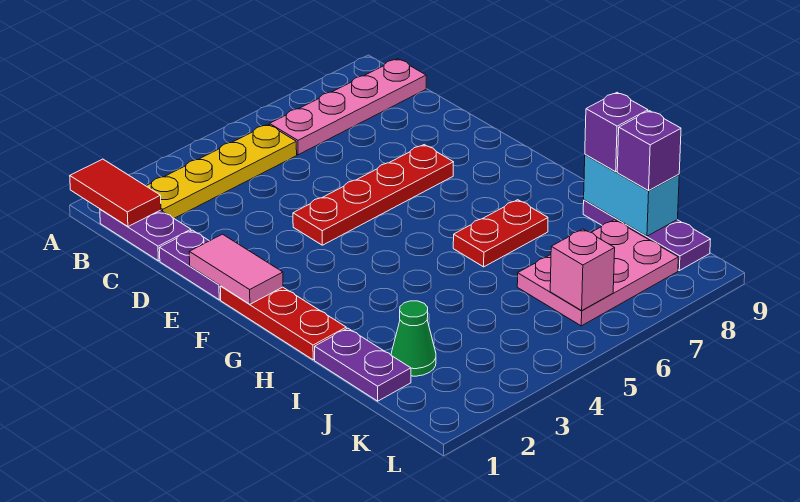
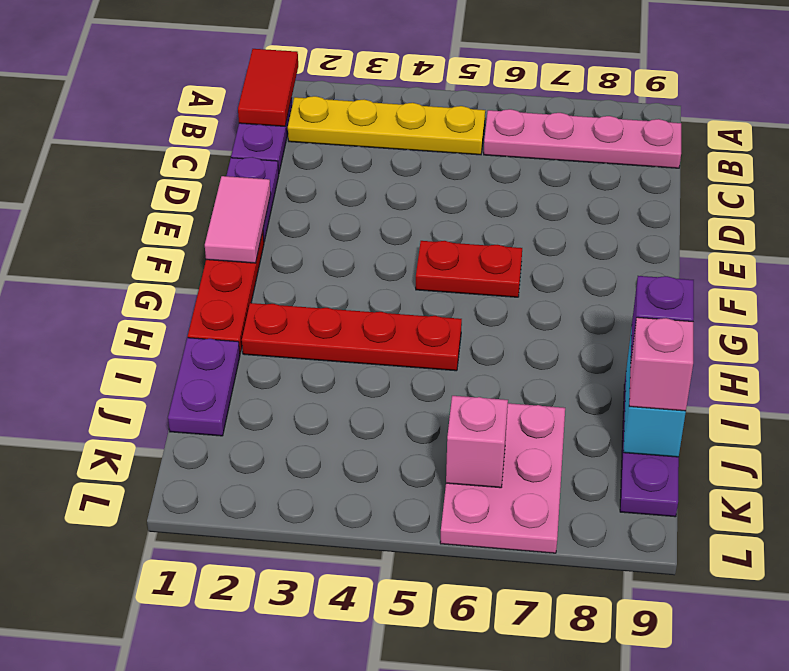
red 1x4 plate [293,145,453,245] -> red 1x4 plate moved to [242,303,462,371]
red 1x2 plate [453,200,548,267] -> red 1x2 plate moved to [416,241,522,297]
green 1x1 cone [391,301,436,376] -> none
pink 2x3 plate [517,220,678,326] -> pink 2x3 plate turned to [440,403,565,553]
purple 1x1 brick [617,111,681,191] -> pink 1x1 brick [629,317,693,411]

